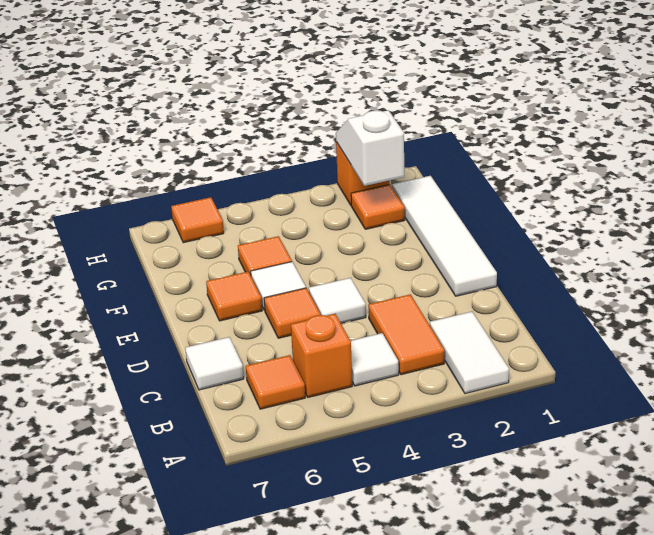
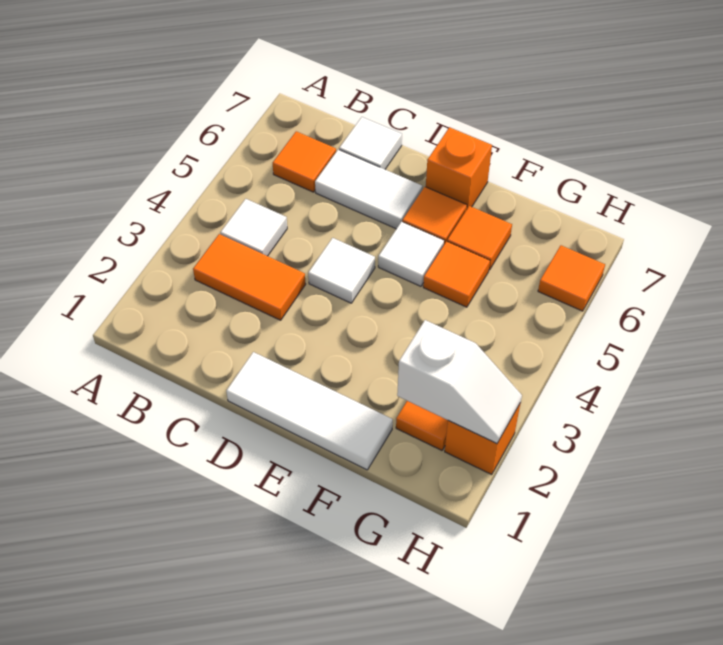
white 1x2 tile [430,312,509,394] -> white 1x2 tile moved to [315,149,423,229]
orange 1x1 brick [291,314,352,397] -> orange 1x1 brick moved to [426,127,492,208]
white 1x4 tile [392,176,497,296] -> white 1x3 tile [226,352,393,470]
orange 1x1 tile [264,288,321,338] -> orange 1x1 tile moved to [447,206,512,270]

